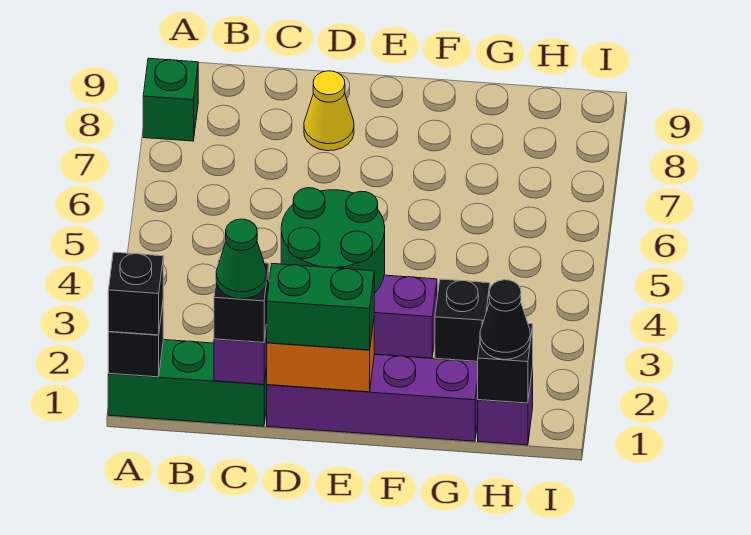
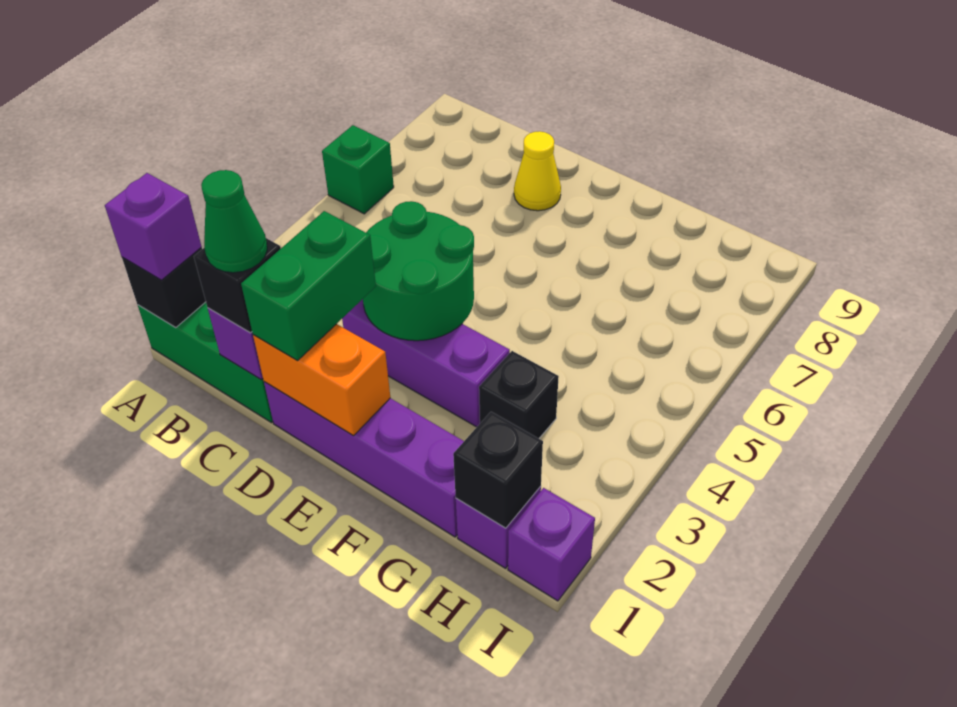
black 1x1 brick [108,252,163,335] -> purple 1x1 brick [105,173,202,280]
green 1x1 brick [143,58,198,141] -> green 1x1 brick moved to [322,125,394,214]
green 1x2 brick [267,264,374,350] -> green 1x2 brick turned to [241,211,376,361]
black 1x1 cone [480,280,530,359] -> none
none -> purple 1x1 brick [508,488,595,601]

